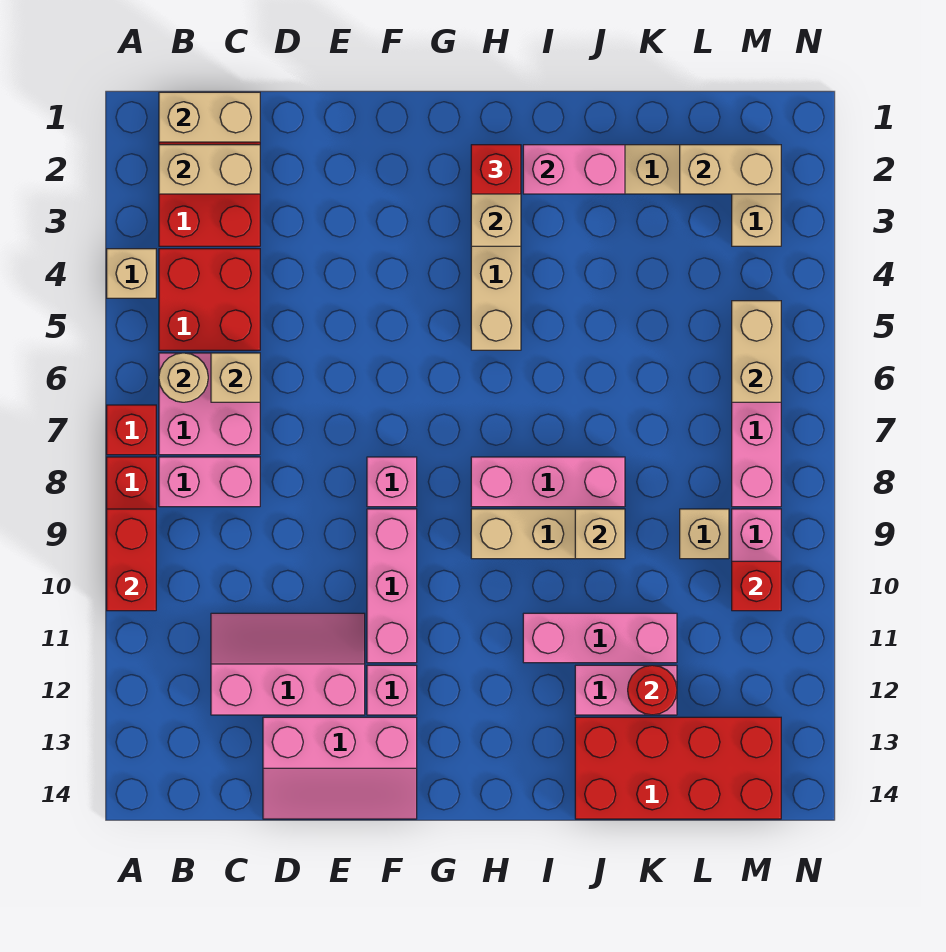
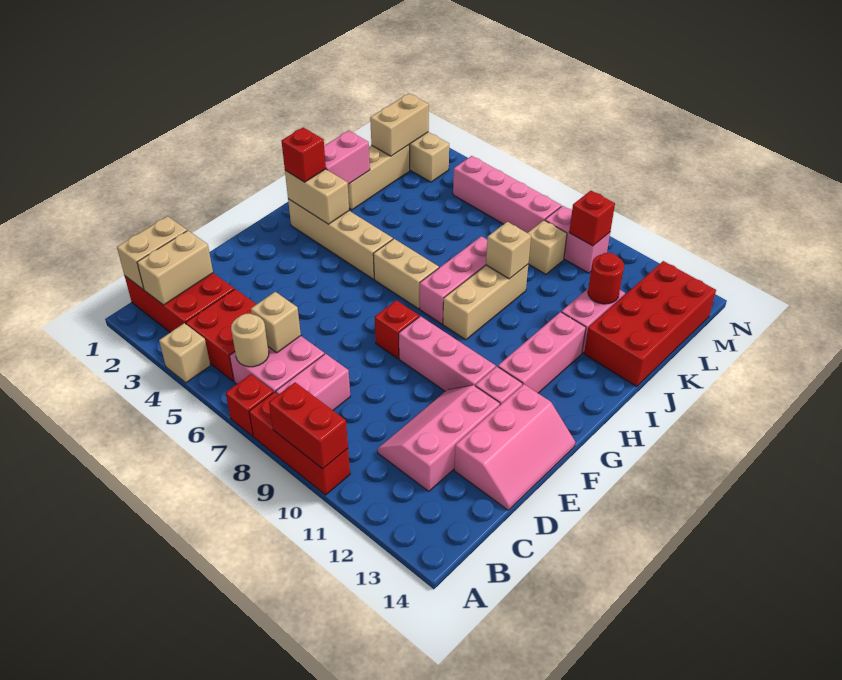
pink 1x1 brick [367,457,417,507] -> red 1x1 brick [375,300,419,359]
pink 1x3 brick [523,613,677,663] -> pink 1x3 brick moved to [498,312,586,393]
tan 1x2 brick [732,301,781,402] -> tan 1x2 brick moved to [373,239,439,309]

